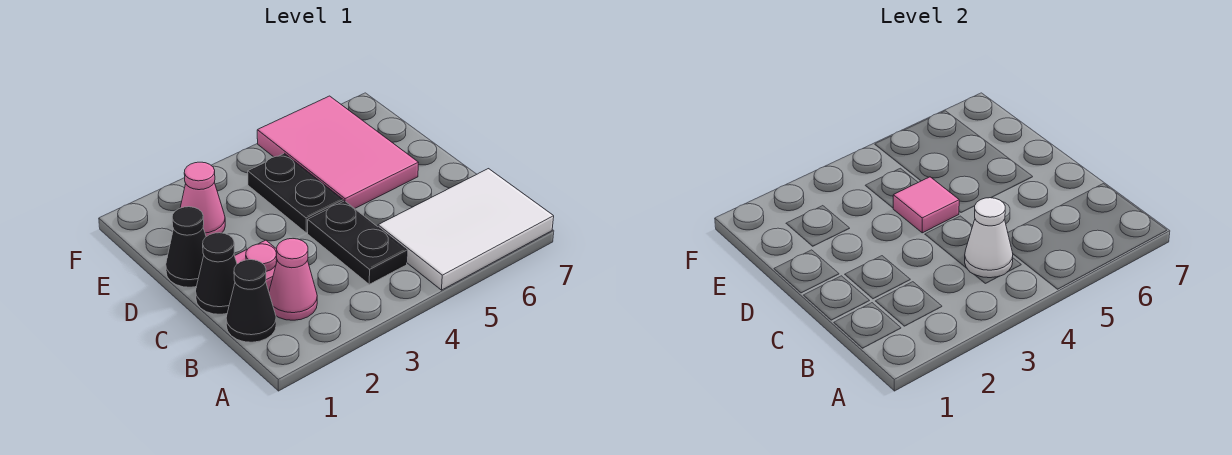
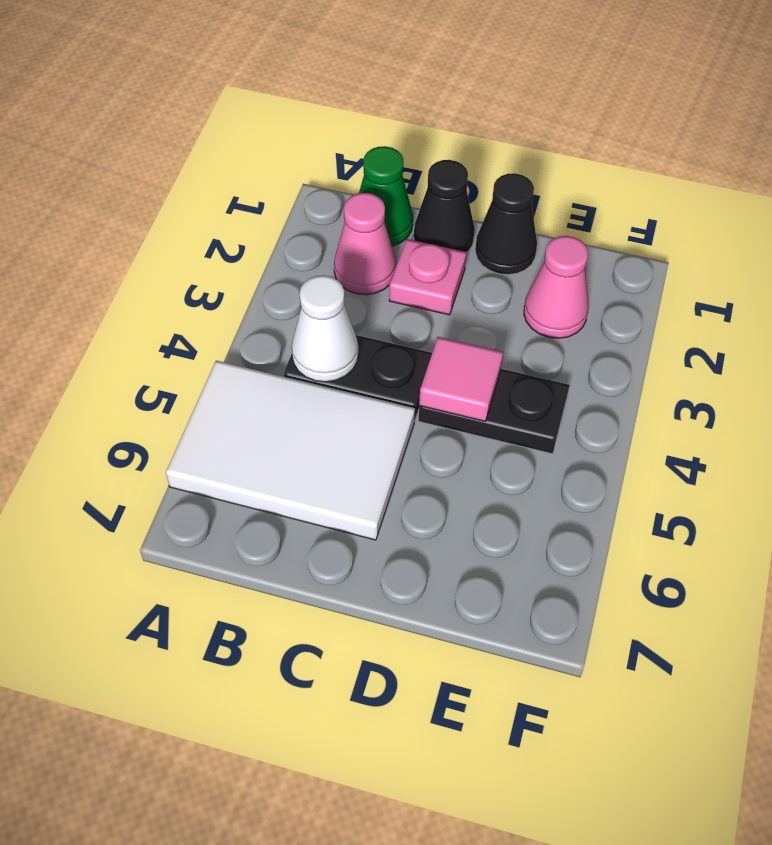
white 2x3 tile [378,169,554,290] -> white 2x3 tile turned to [166,361,415,540]
black 1x1 cone [226,260,276,342] -> green 1x1 cone [359,146,413,246]
pink 2x3 tile [257,96,419,209] -> none

